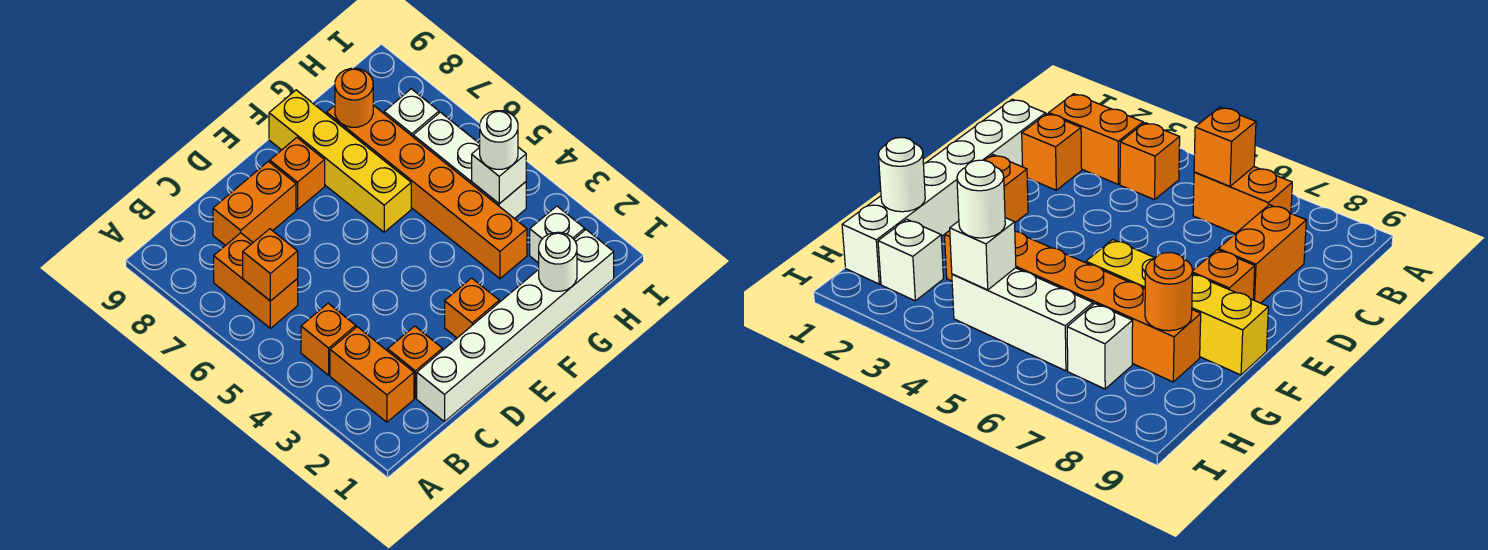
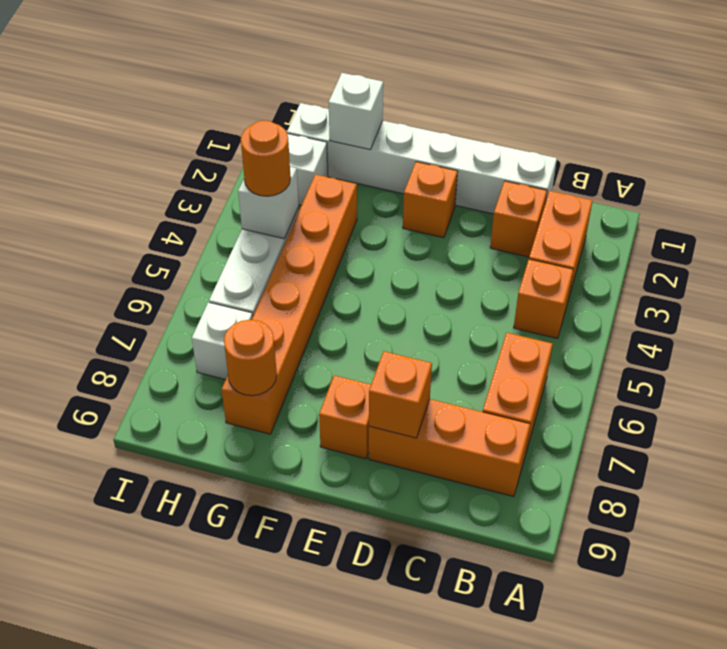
orange 1x1 brick [243,229,298,301] -> orange 1x1 brick moved to [369,351,432,438]
orange 1x2 brick [213,161,296,246] -> orange 1x3 brick [369,399,530,497]
yellow 1x4 brick [269,90,411,232] -> none
white 1x1 round brick [539,232,577,291] -> white 1x1 brick [329,73,383,150]
white 1x1 round brick [479,111,518,169] -> orange 1x1 round brick [241,121,291,196]

